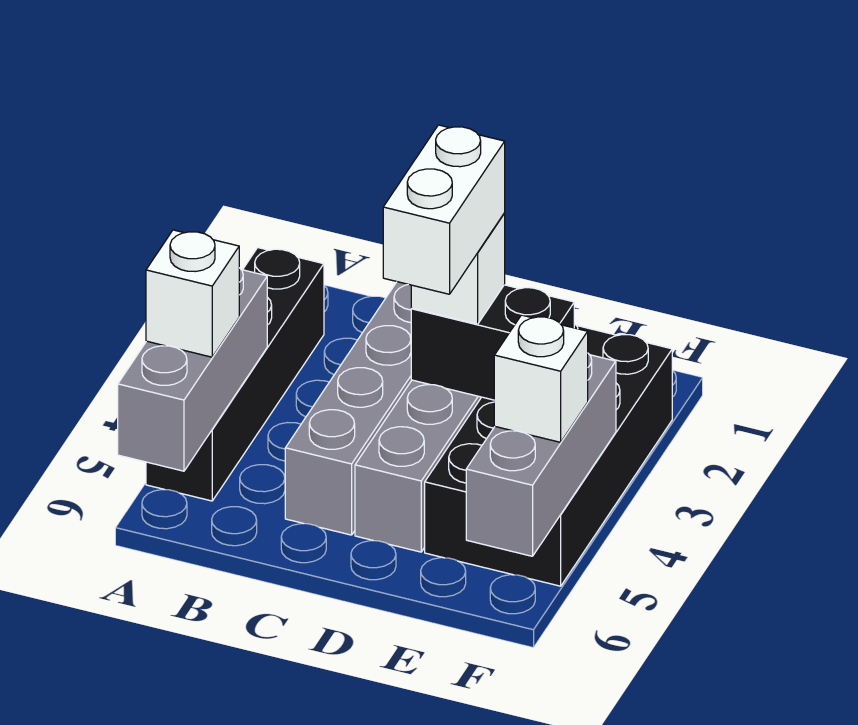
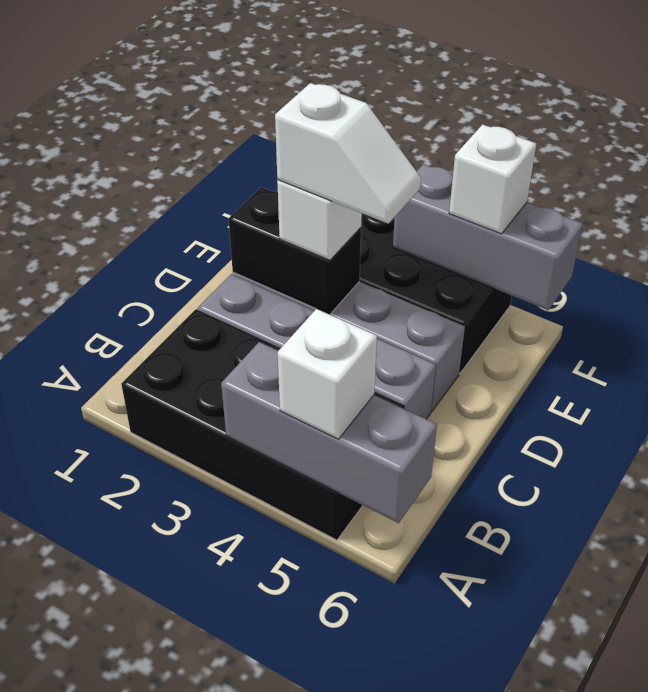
black 1x4 brick [146,248,324,501] -> black 2x4 brick [121,309,405,540]
black 1x2 brick [411,285,574,400] -> black 1x2 brick turned to [229,187,361,314]
white 1x2 brick [383,125,505,294] -> white 1x2 slope [275,83,421,224]

